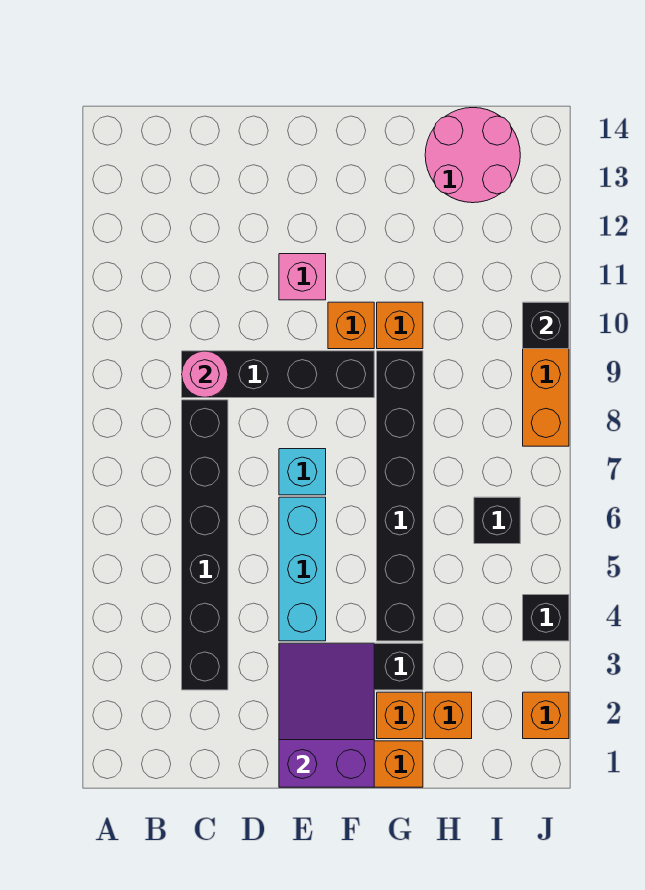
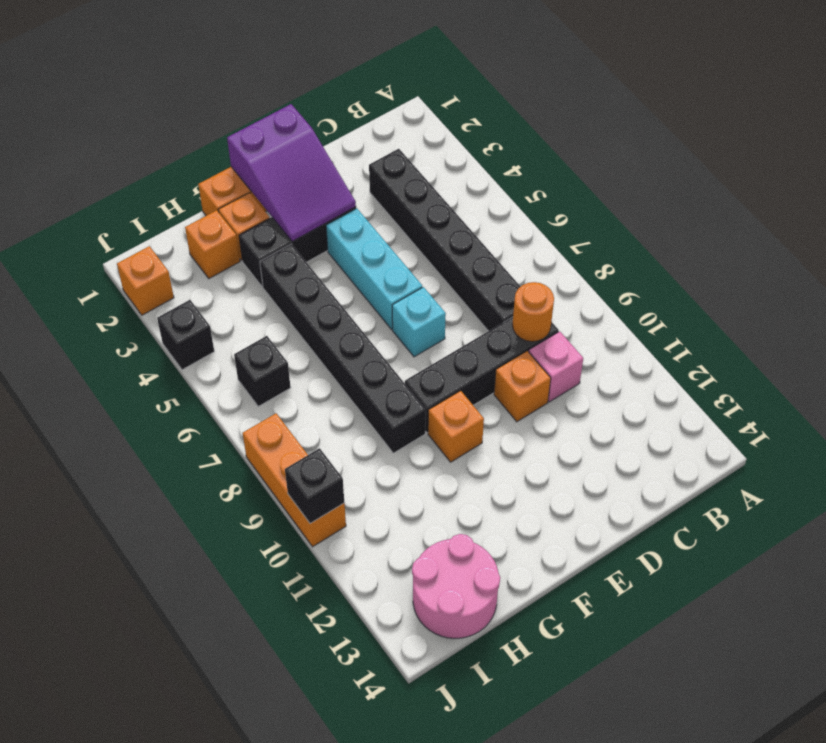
pink 1x1 round brick [182,351,228,397] -> orange 1x1 round brick [512,282,554,342]
pink 1x1 brick [279,254,326,300] -> pink 1x1 brick moved to [529,331,583,402]
orange 1x1 brick [377,302,423,349] -> orange 1x1 brick moved to [494,351,551,422]

